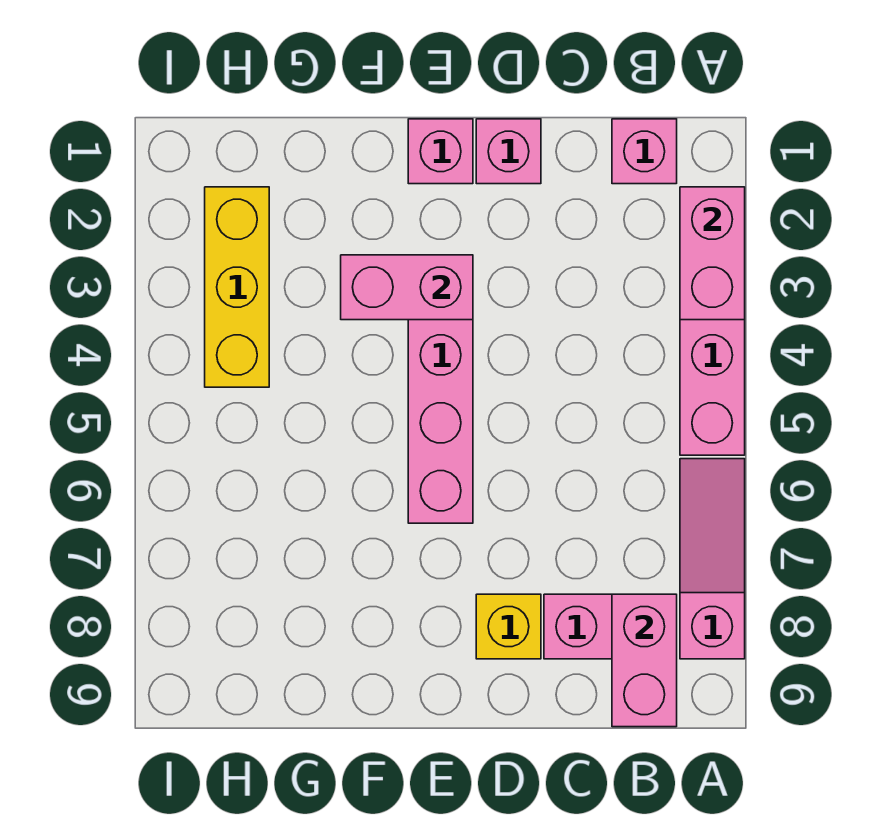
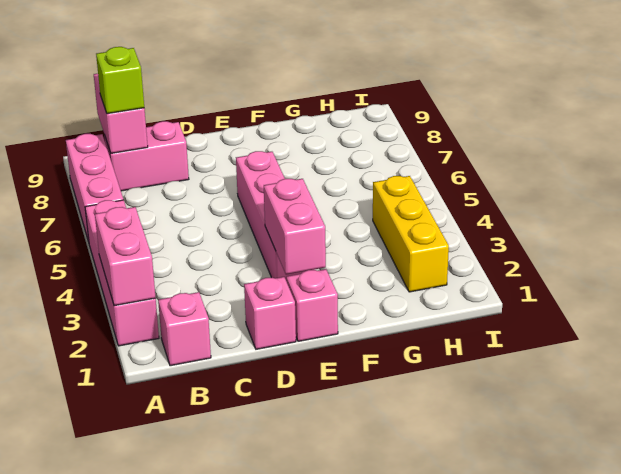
pink 1x3 slope [680,459,745,659] -> pink 1x3 brick [66,134,123,242]
none -> lime 1x1 brick [96,47,144,114]
yellow 1x1 brick [476,594,541,659] -> none
pink 1x2 brick [341,255,473,320] -> pink 1x2 brick turned to [264,179,326,275]

